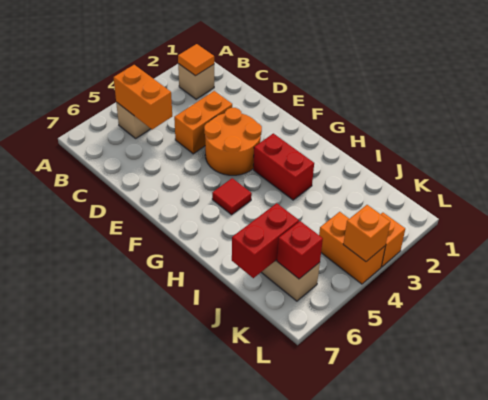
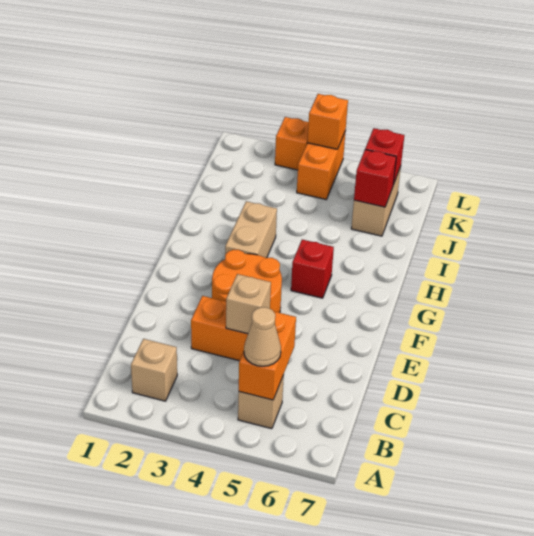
orange 1x1 tile [178,44,214,76] -> none
none -> tan 1x1 cone [244,307,281,366]
none -> tan 1x1 brick [226,274,271,334]
red 1x2 brick [253,133,314,200] -> tan 1x2 brick [225,201,277,258]
red 1x1 tile [212,178,252,215] -> red 1x1 brick [291,240,334,298]
red 1x2 brick [232,203,299,278] -> red 1x1 brick [354,150,396,207]

